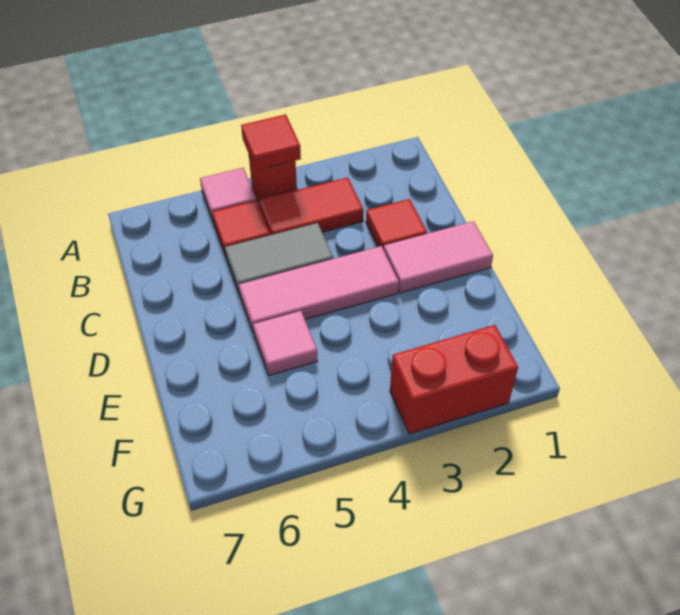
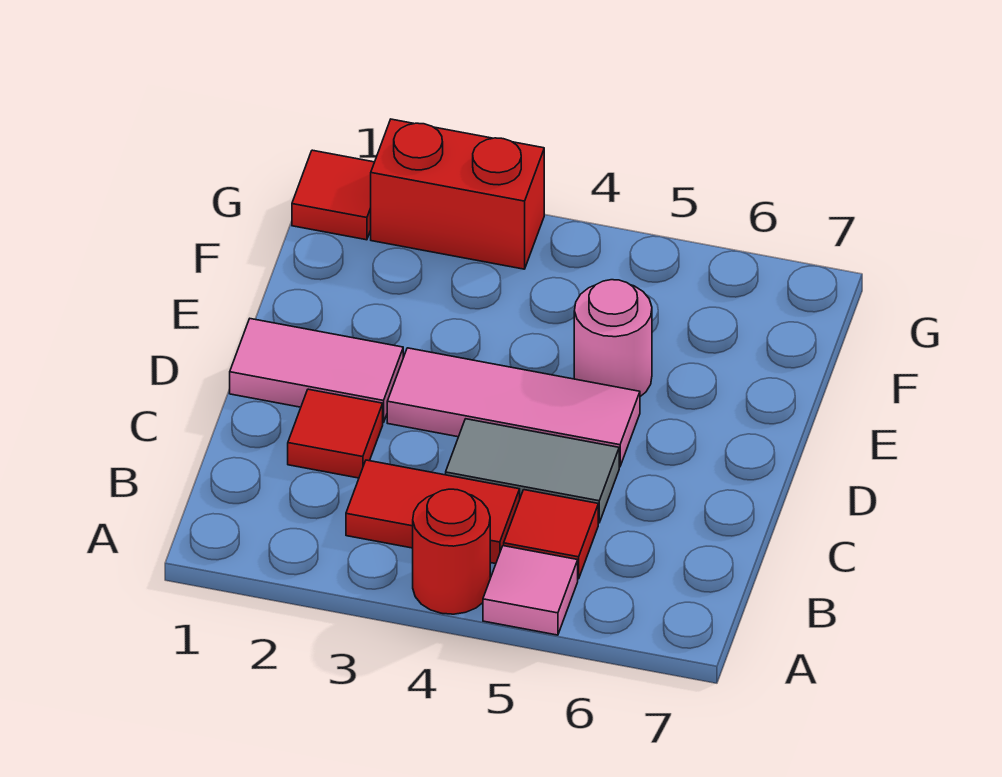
red 1x1 tile [241,114,301,170] -> red 1x1 tile moved to [292,150,374,240]
pink 1x1 tile [253,311,317,375] -> pink 1x1 round brick [574,280,652,396]

